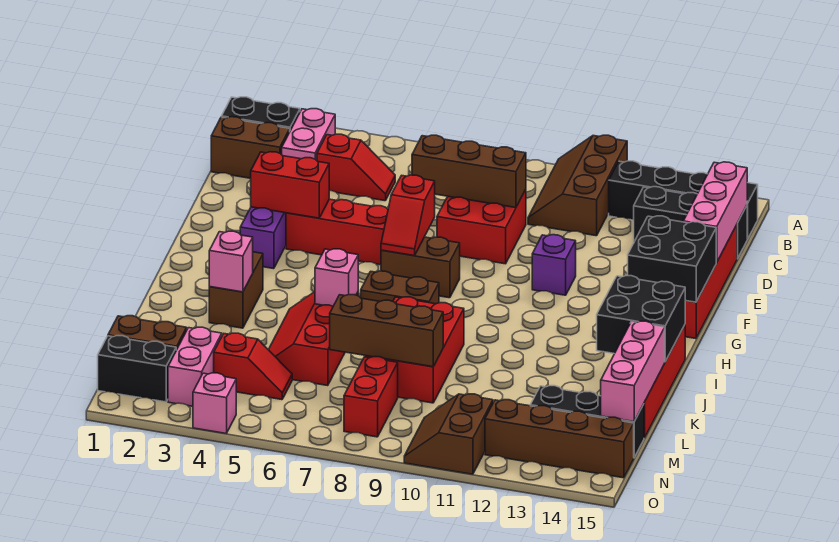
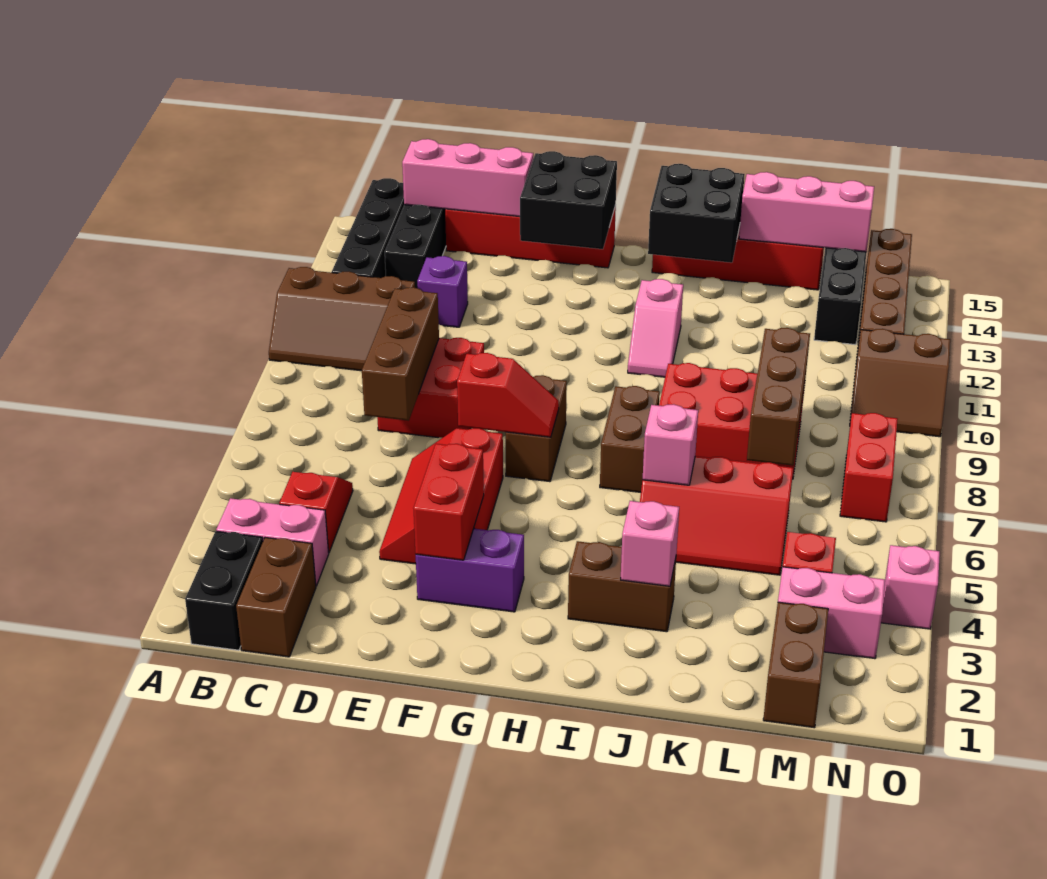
purple 1x1 brick [532,235,576,295] -> purple 1x1 brick moved to [417,256,468,327]
none -> pink 1x2 slope [628,279,683,377]
red 1x2 brick [344,357,398,437] -> red 1x2 brick turned to [840,413,898,522]
black 1x2 brick [98,336,176,402] -> none

